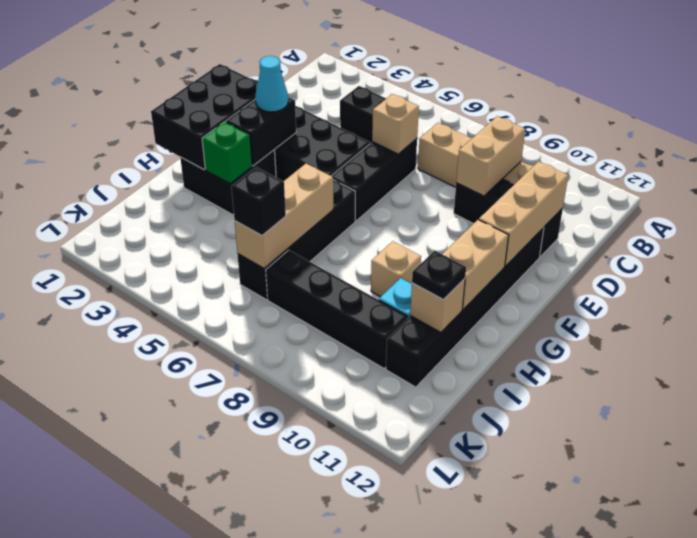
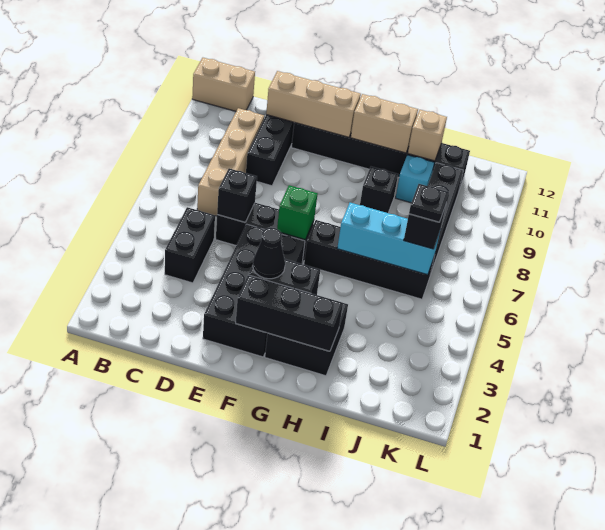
tan 1x2 brick [456,116,525,196] -> tan 1x2 brick moved to [192,58,255,111]
tan 1x1 brick [372,94,419,154] -> black 1x1 brick [217,168,257,222]
black 2x3 brick [151,64,258,170] -> black 1x3 brick [236,275,343,351]
cyan 1x1 cone [255,56,288,112] -> black 1x1 cone [253,228,285,279]
green 1x1 brick [202,122,252,184] -> green 1x1 brick moved to [277,185,318,240]
tan 1x3 brick [235,164,333,268] -> cyan 1x3 brick [337,203,440,275]
tan 1x1 brick [371,241,421,297] -> black 1x1 brick [360,167,398,213]
black 1x1 plate [412,251,466,300] -> black 1x1 plate moved to [409,184,449,222]

